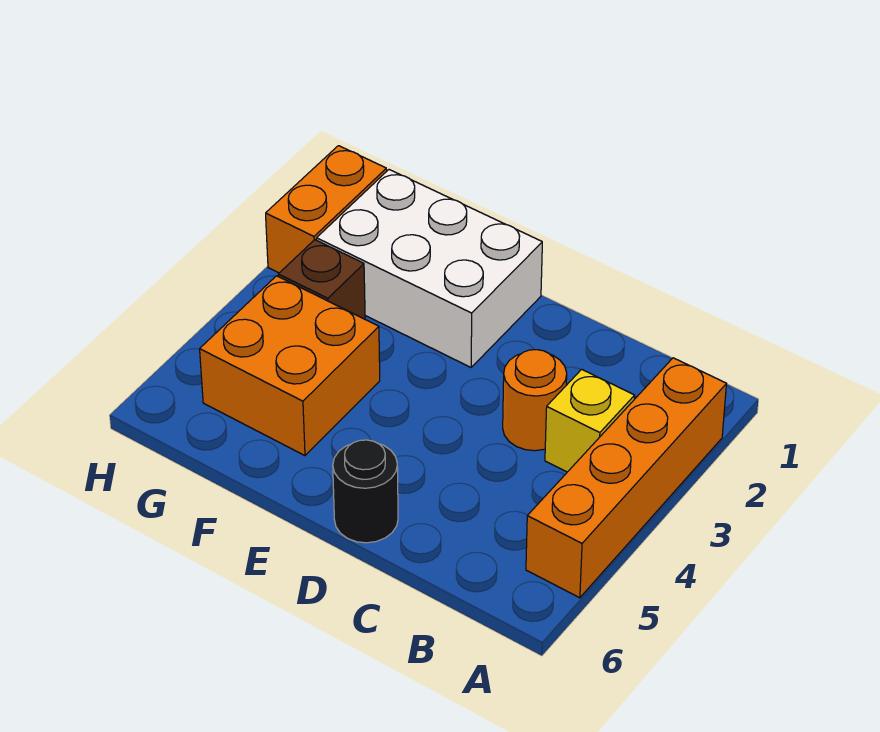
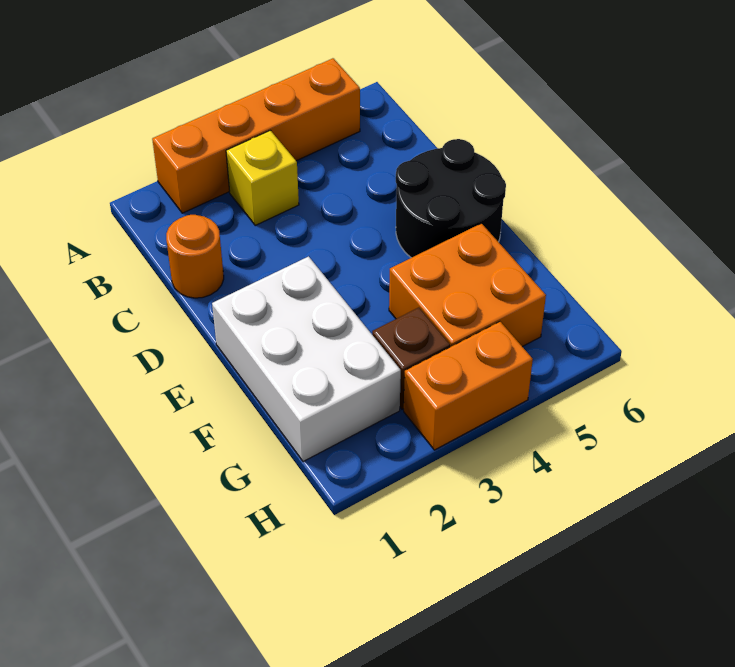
orange 1x1 round brick [503,350,567,451] -> orange 1x1 round brick moved to [166,215,224,298]
black 1x1 round brick [333,440,398,543] -> black 2x2 round brick [396,139,506,258]
orange 1x2 brick [266,146,387,273] -> orange 1x2 brick moved to [404,322,533,450]

